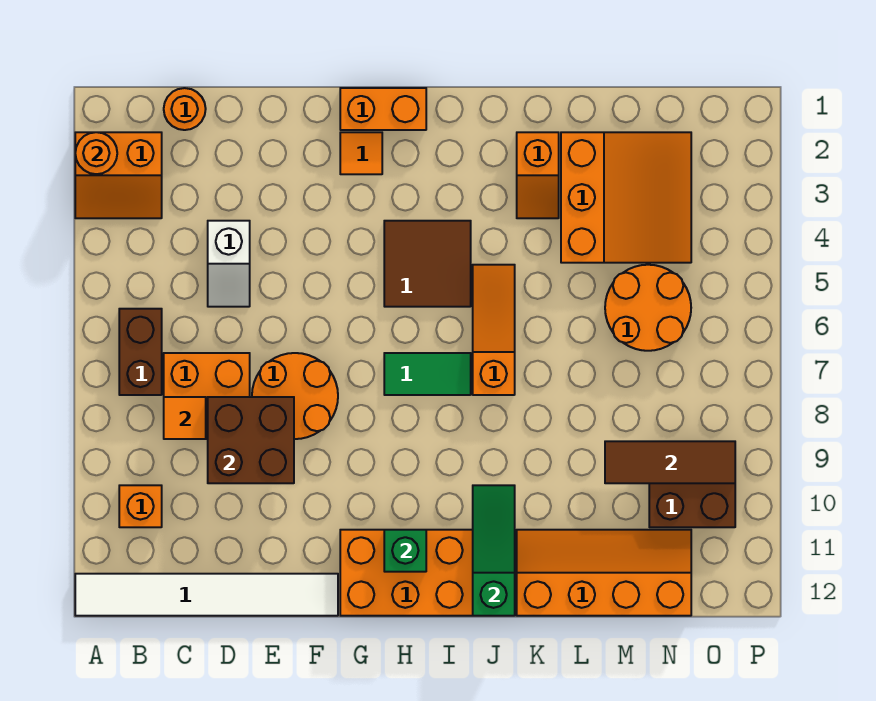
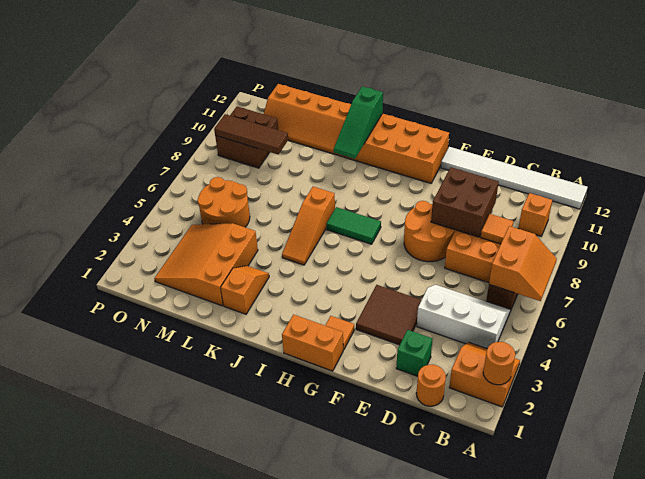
none -> orange 2x2 slope [489,226,557,301]
white 1x2 slope [208,221,250,307] -> white 2x3 slope [417,285,510,349]
brown 2x2 tile [384,221,471,307] -> brown 2x2 tile moved to [356,285,421,345]
green 1x1 brick [384,530,426,572] -> green 1x1 brick moved to [396,330,433,376]

